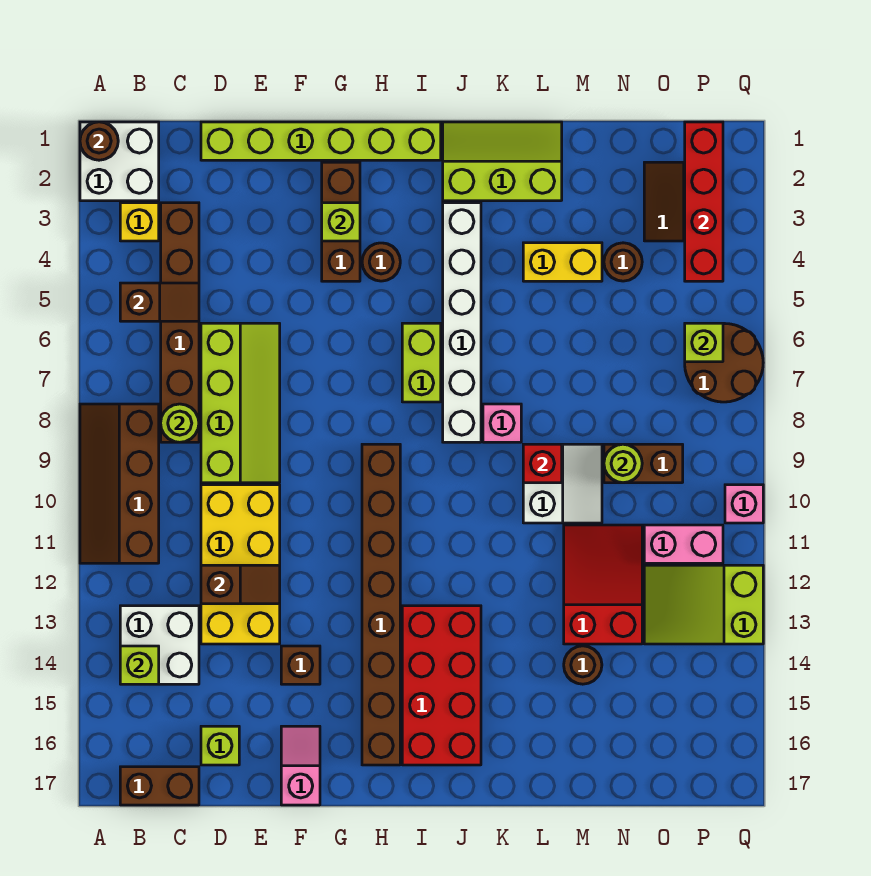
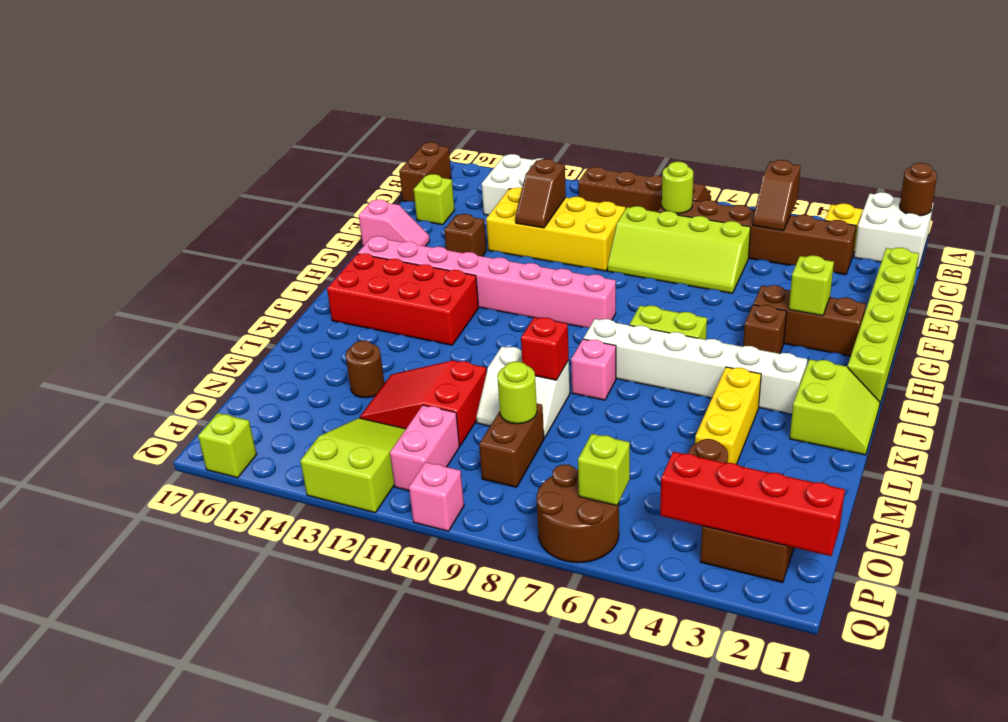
lime 1x1 brick [120,646,159,684] -> lime 1x1 brick moved to [198,413,257,478]
brown 1x1 round brick [362,243,400,281] -> brown 1x1 brick [743,305,787,354]
brown 1x8 brick [362,444,400,765] -> pink 1x8 brick [358,236,616,328]
lime 2x3 slope [443,122,562,201] -> lime 2x2 slope [790,359,880,455]
yellow 1x2 brick [523,243,602,281] -> yellow 1x3 brick [695,367,761,464]
red 2x3 slope [564,525,642,644] -> red 2x3 slope turned to [360,361,487,446]

